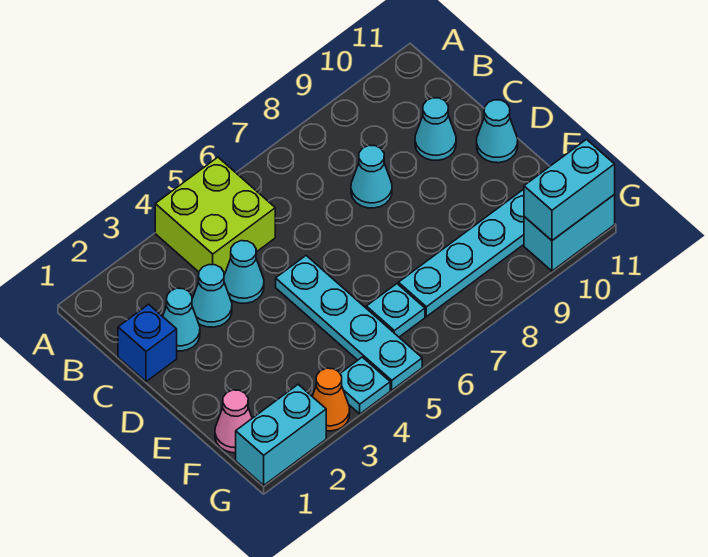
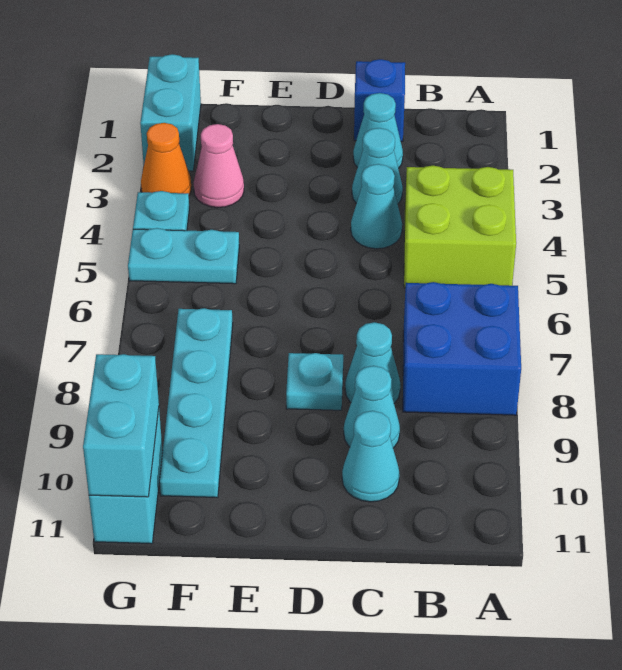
none -> blue 2x2 brick [403,282,521,415]
cyan 1x4 plate [276,256,422,390] -> cyan 1x2 plate [128,228,239,284]
cyan 1x1 cone [477,100,518,163] -> cyan 1x1 cone moved to [344,366,400,448]
pink 1x1 cone [215,390,252,453] -> pink 1x1 cone moved to [194,124,244,208]
cyan 1x1 plate [366,284,425,337] -> cyan 1x1 plate moved to [286,353,343,410]

